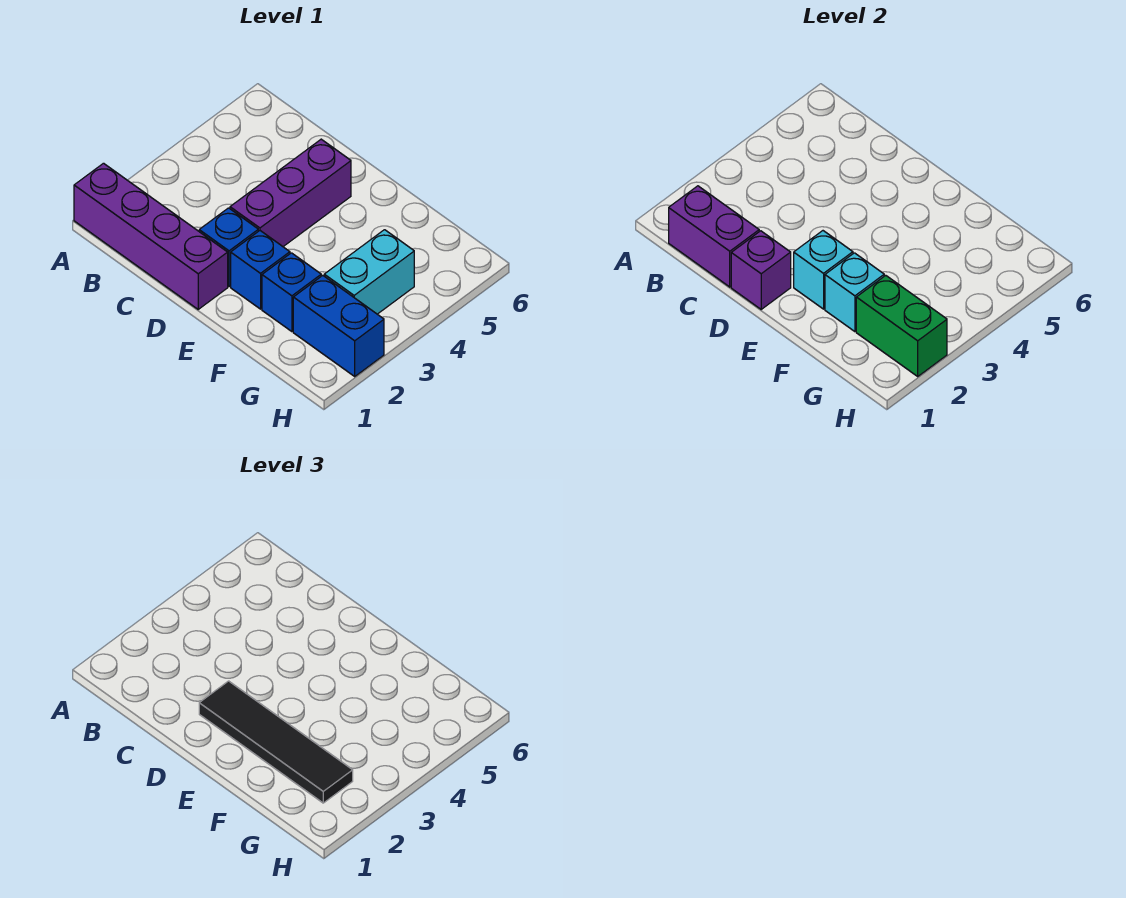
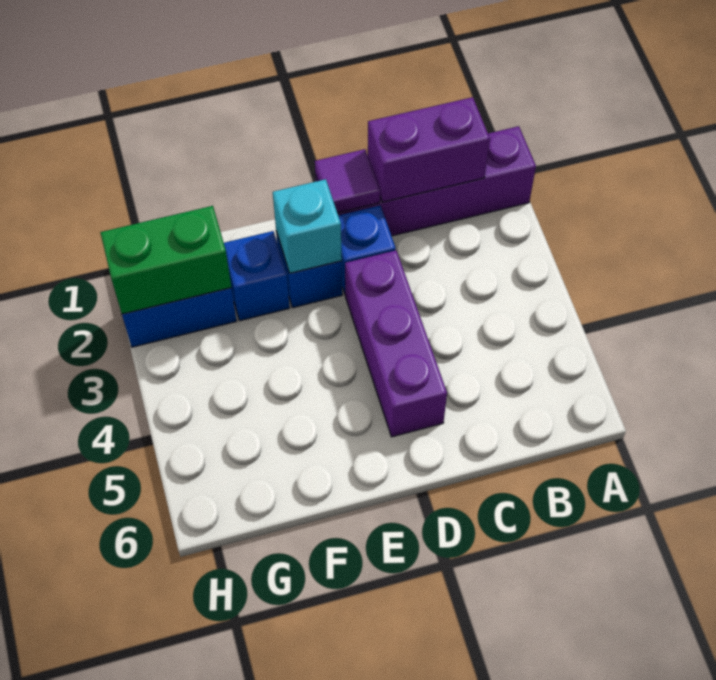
purple 1x1 brick [731,231,791,309] -> purple 1x1 tile [315,149,380,213]
black 1x4 tile [199,681,353,803] -> none
cyan 1x1 brick [825,253,884,332] -> none
cyan 1x2 brick [324,230,414,314] -> none

